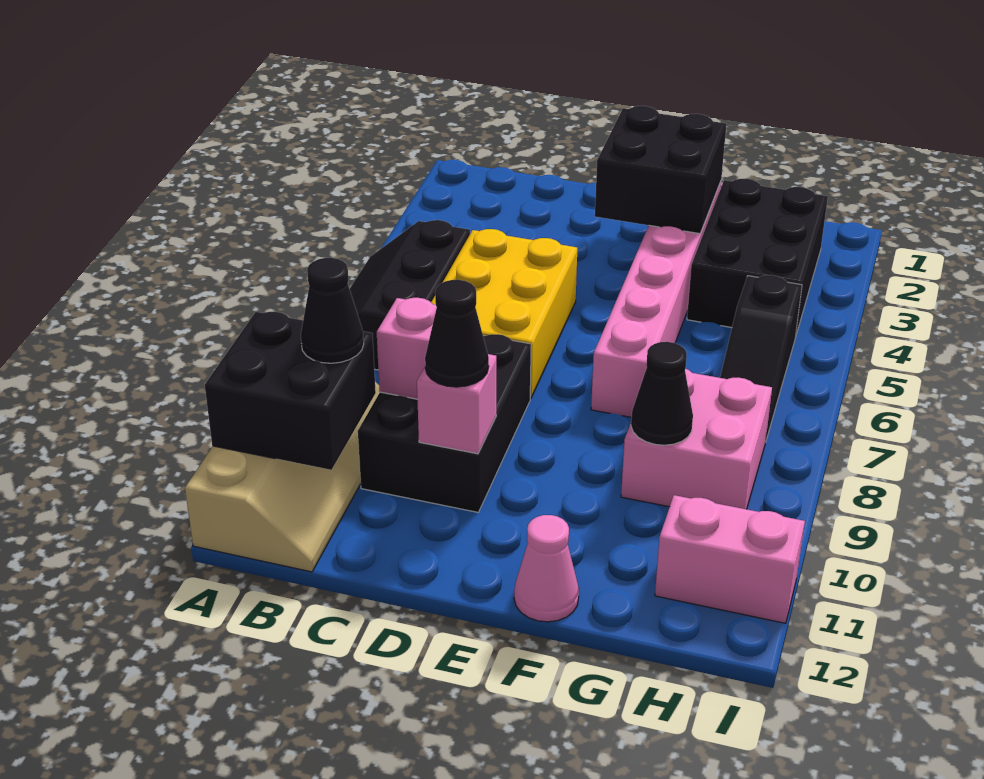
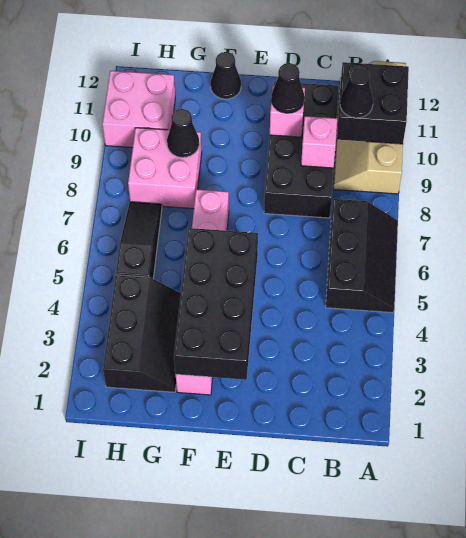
yellow 2x3 brick [431,229,577,399] -> none
black 2x3 brick [358,334,531,512] -> black 2x4 brick [264,81,339,218]
black 2x2 brick [595,106,726,234] -> black 2x4 brick [174,228,258,380]
pink 1x1 cone [514,515,579,622] -> black 1x1 cone [211,52,241,99]
black 2x3 brick [687,179,828,337] -> black 2x3 slope [103,275,181,392]
pink 1x2 brick [655,495,805,623] -> pink 2x2 brick [102,71,175,148]

